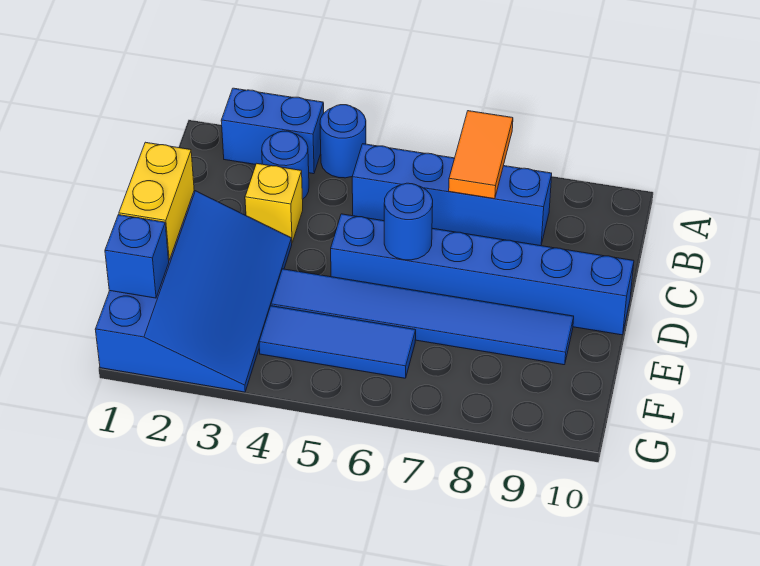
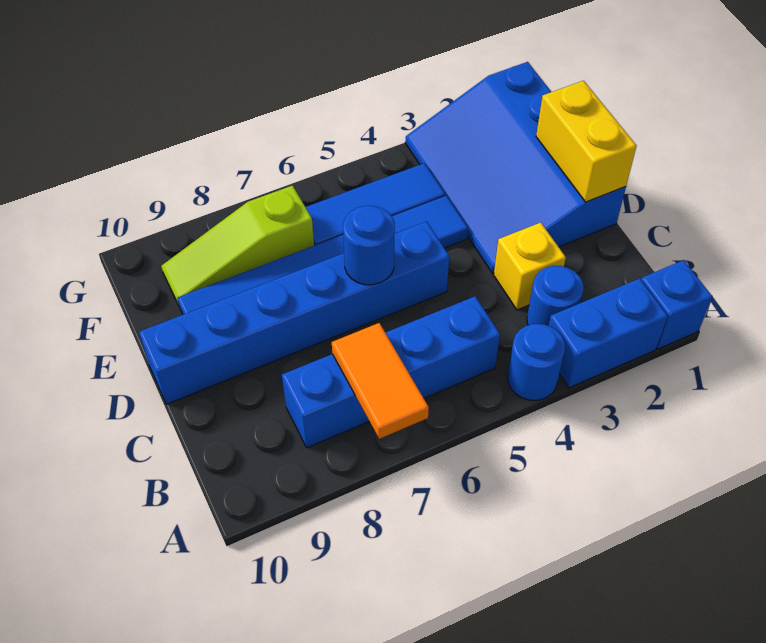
blue 1x1 brick [105,215,169,298] -> blue 1x1 brick moved to [641,260,712,349]
none -> lime 1x3 slope [161,186,314,307]

